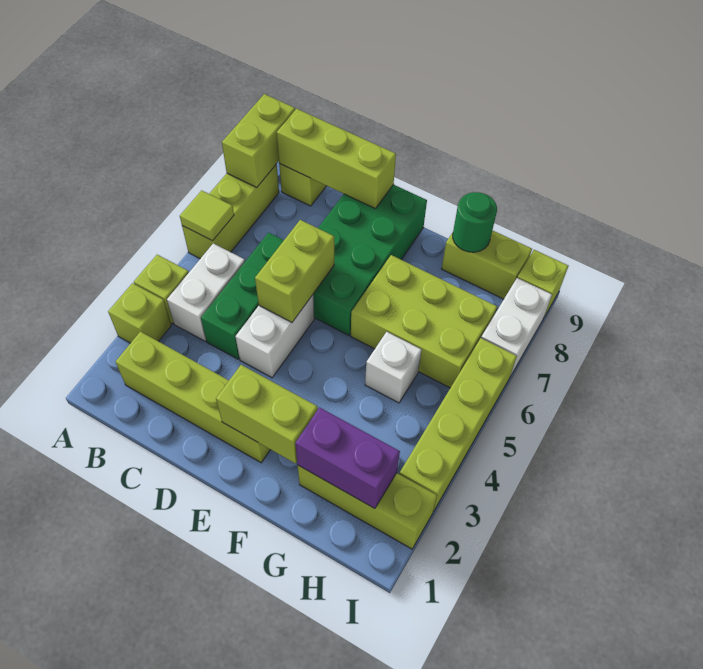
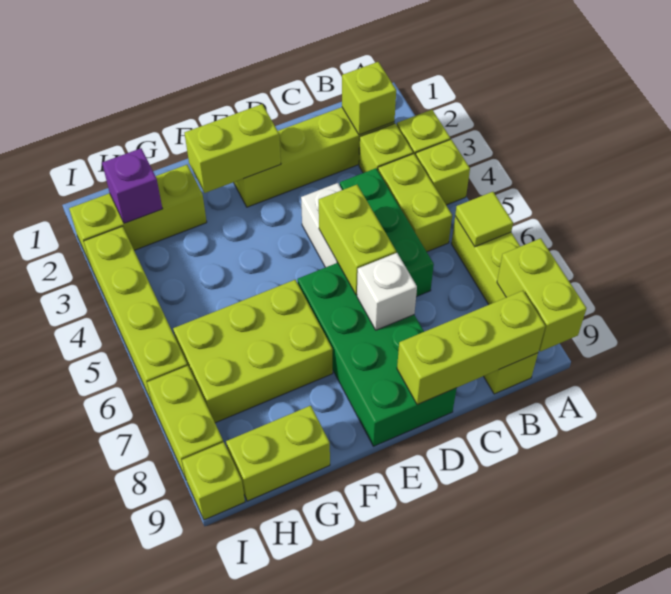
none -> lime 1x1 brick [342,62,396,135]
none -> lime 1x1 brick [359,124,413,173]
white 1x2 brick [167,243,245,341] -> lime 1x2 brick [378,154,452,252]
purple 1x2 brick [295,407,400,509] -> purple 1x1 brick [102,148,162,223]
white 1x1 brick [365,332,422,403] -> white 1x1 brick moved to [357,253,417,330]
green 1x1 round brick [453,192,497,252] -> none
white 1x2 brick [481,278,552,376] -> lime 1x2 brick [147,366,223,479]

